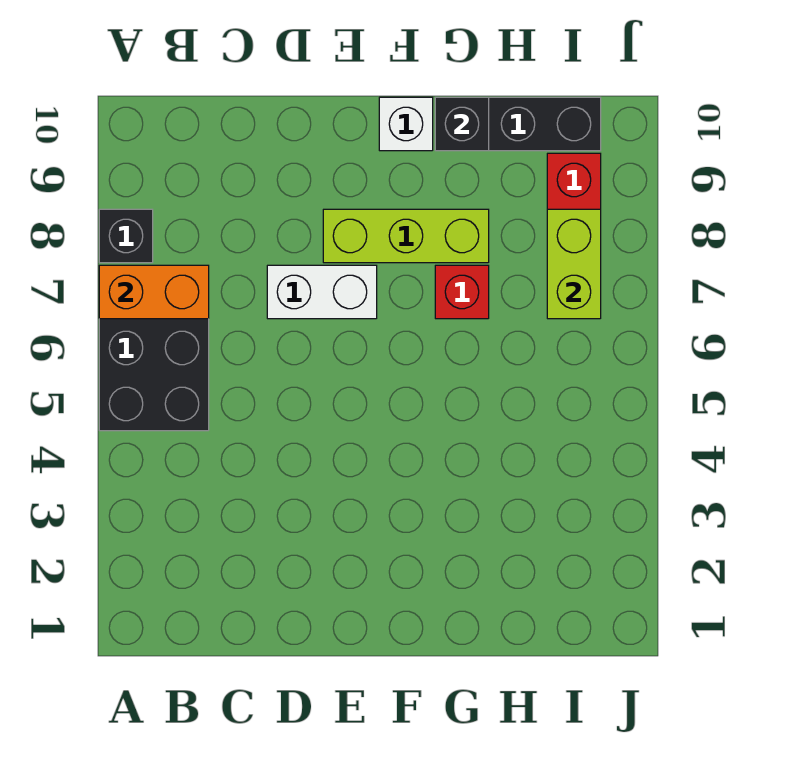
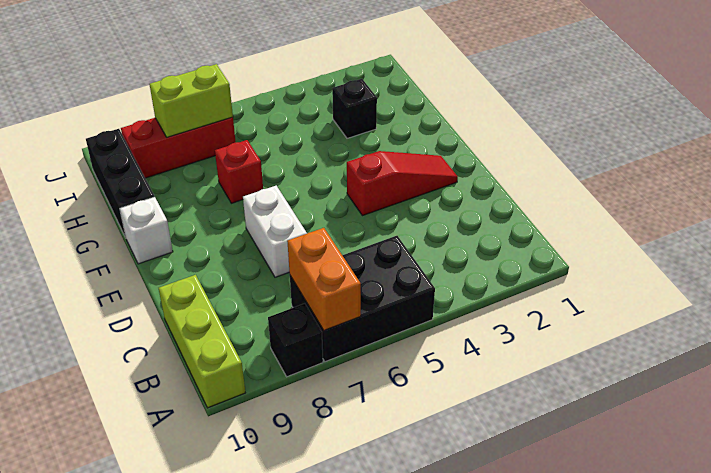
none -> red 1x3 slope [347,151,458,216]
lime 1x3 brick [323,209,489,263] -> lime 1x3 brick moved to [159,275,245,408]
black 1x1 brick [435,97,489,151] -> black 1x1 brick moved to [332,79,377,138]

